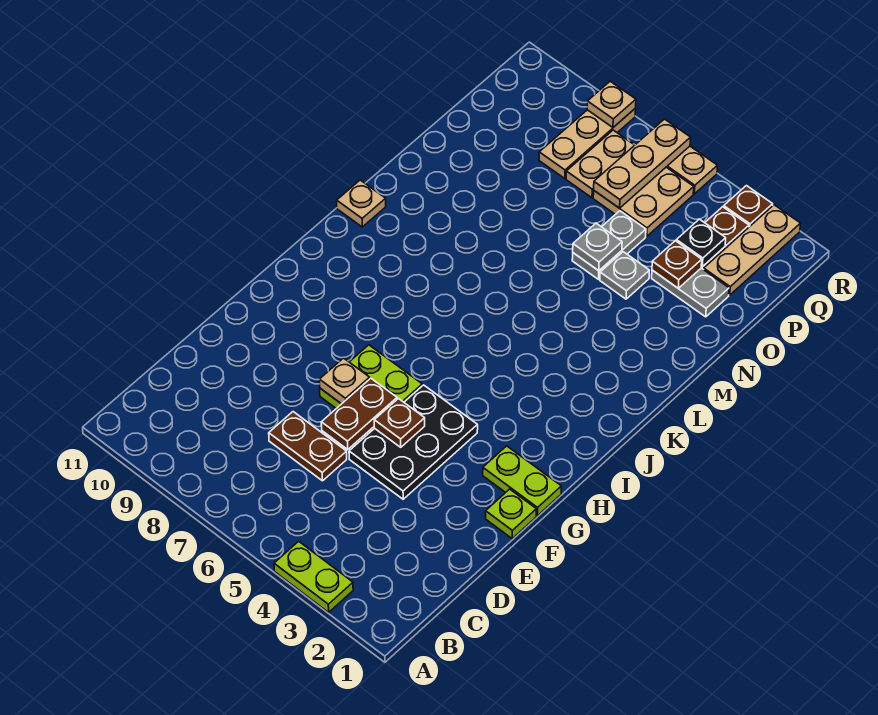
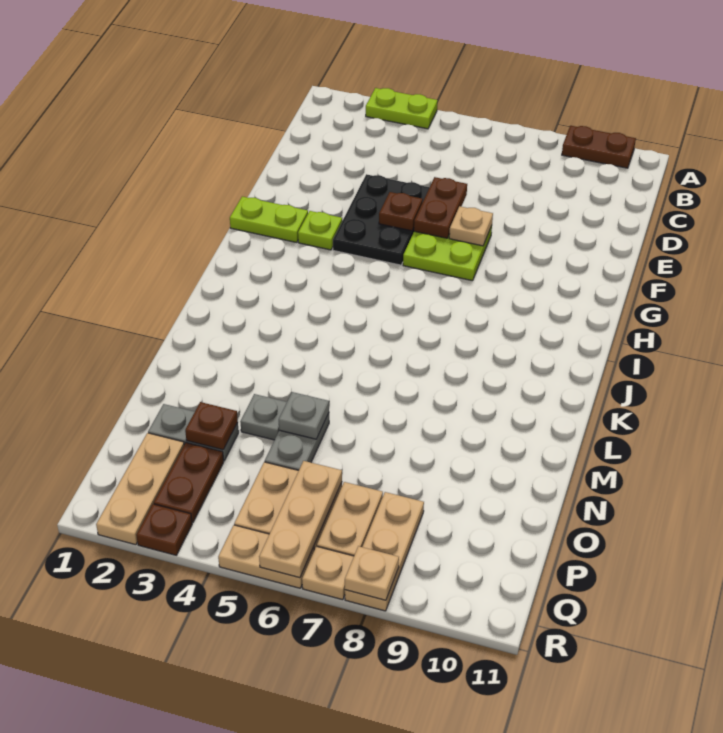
brown 1x2 plate [269,412,347,481] -> brown 1x2 plate moved to [562,126,636,168]
lime 1x1 plate [486,489,536,538] -> lime 1x1 plate moved to [298,211,342,250]
tan 1x1 plate [337,180,386,227] -> tan 1x1 plate moved to [302,546,354,600]
black 1x1 plate [676,219,726,267] -> none

